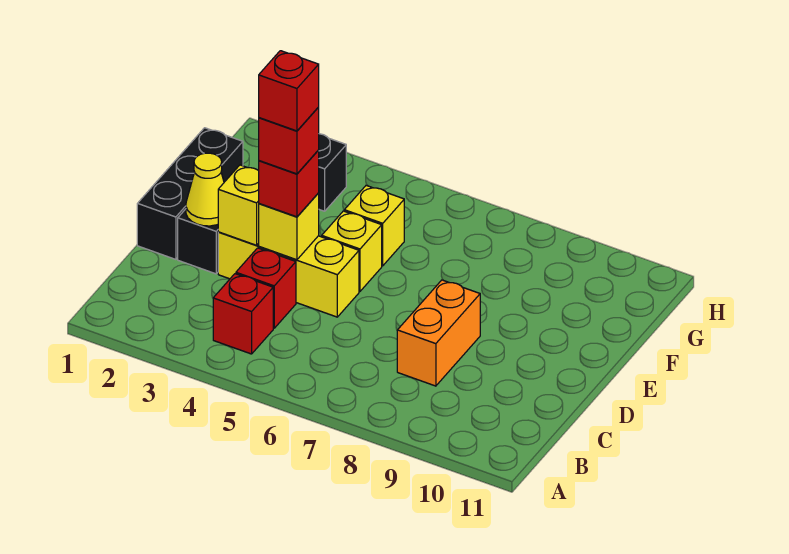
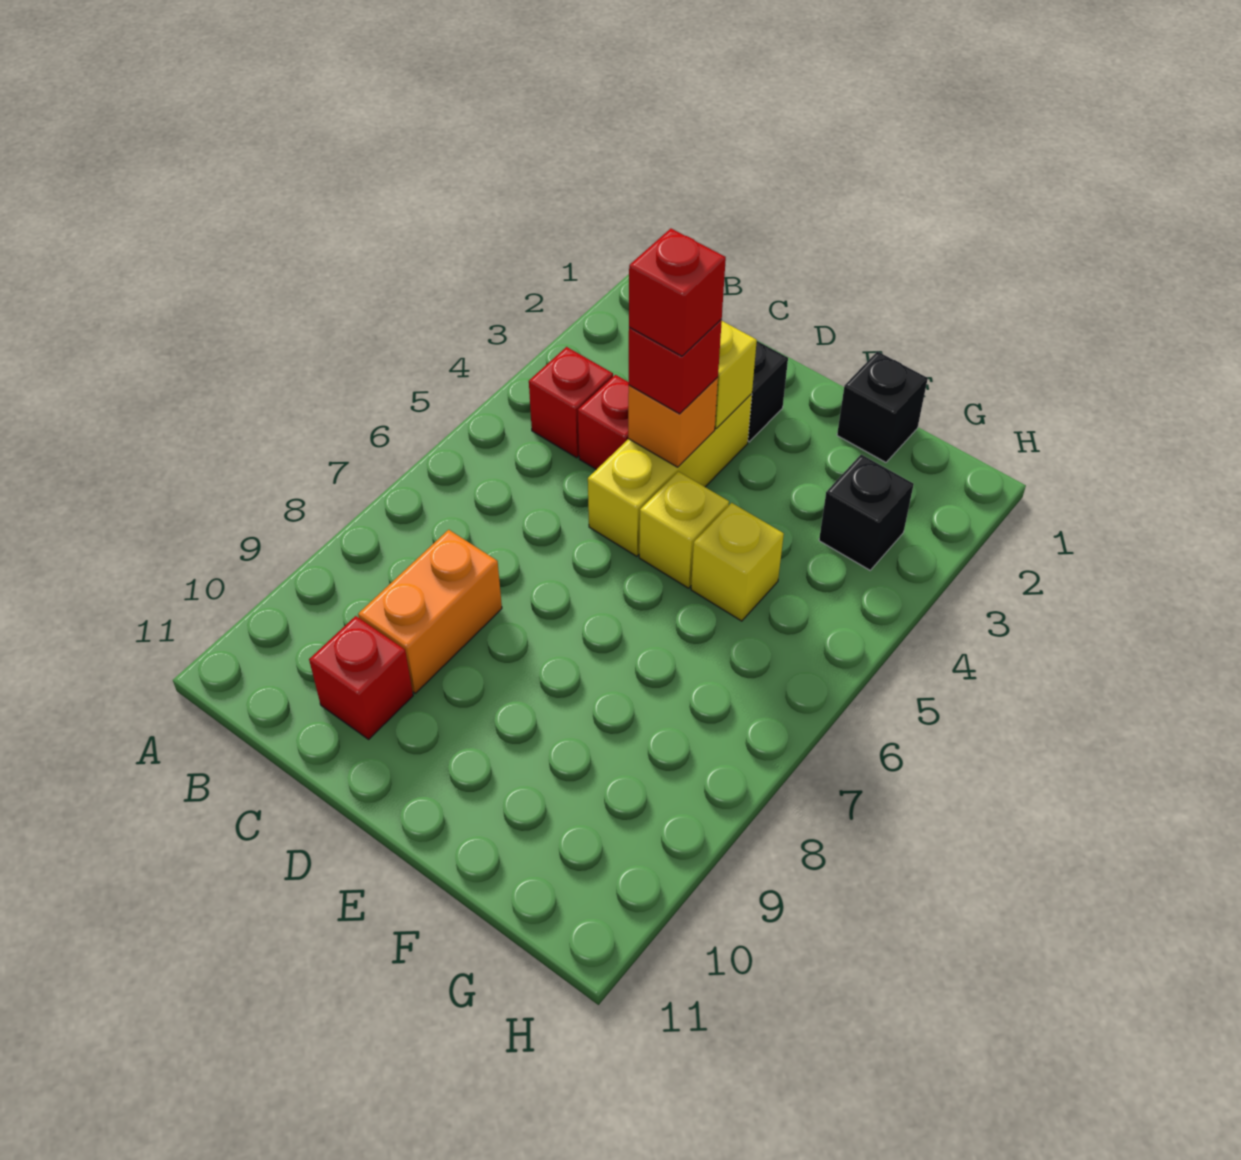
orange 1x2 brick [397,280,480,386] -> orange 1x2 brick turned to [358,530,502,693]
black 1x3 brick [137,128,243,259] -> black 1x1 brick [837,351,928,462]
yellow 1x1 cone [186,153,224,226] -> none
yellow 1x1 brick [259,193,319,260] -> orange 1x1 brick [628,377,718,467]
red 1x1 brick [259,51,319,131] -> red 1x1 brick moved to [309,616,413,739]

